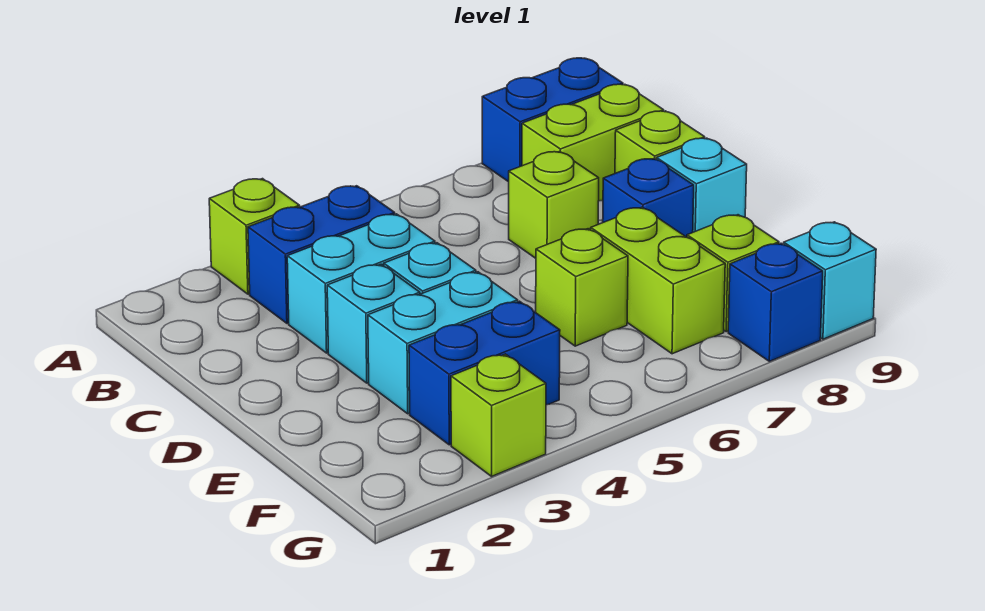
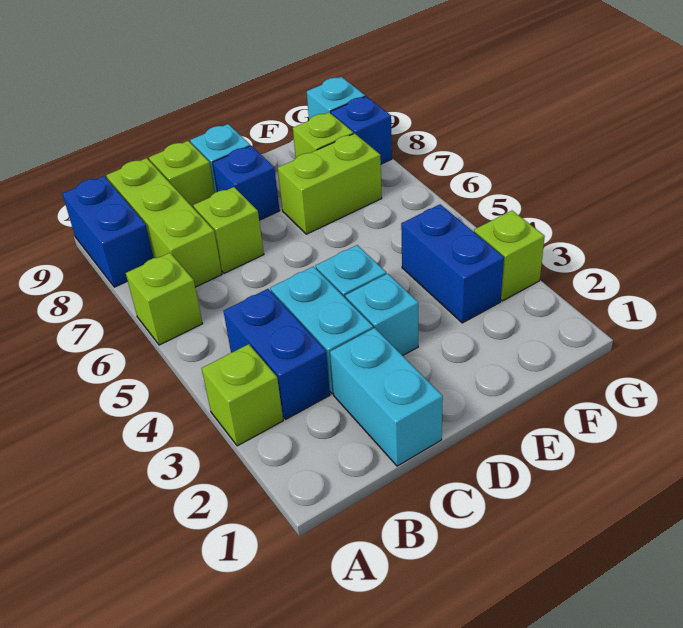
lime 1x2 brick [522,84,664,201] -> lime 1x3 brick [106,158,222,287]
cyan 1x2 brick [368,272,518,414] -> cyan 1x2 brick moved to [330,328,443,466]
lime 1x1 brick [536,229,628,346] -> lime 1x1 brick moved to [126,253,203,345]

